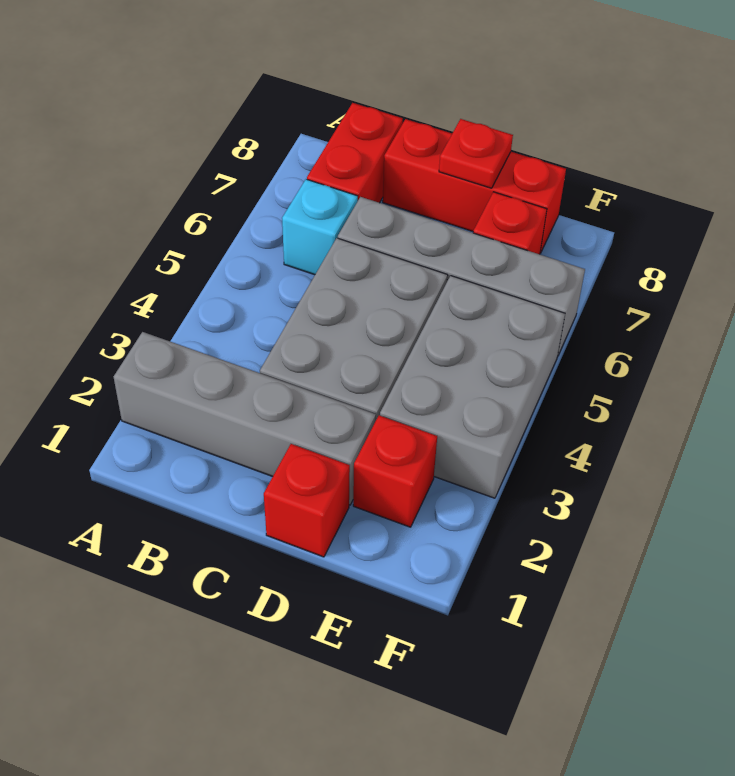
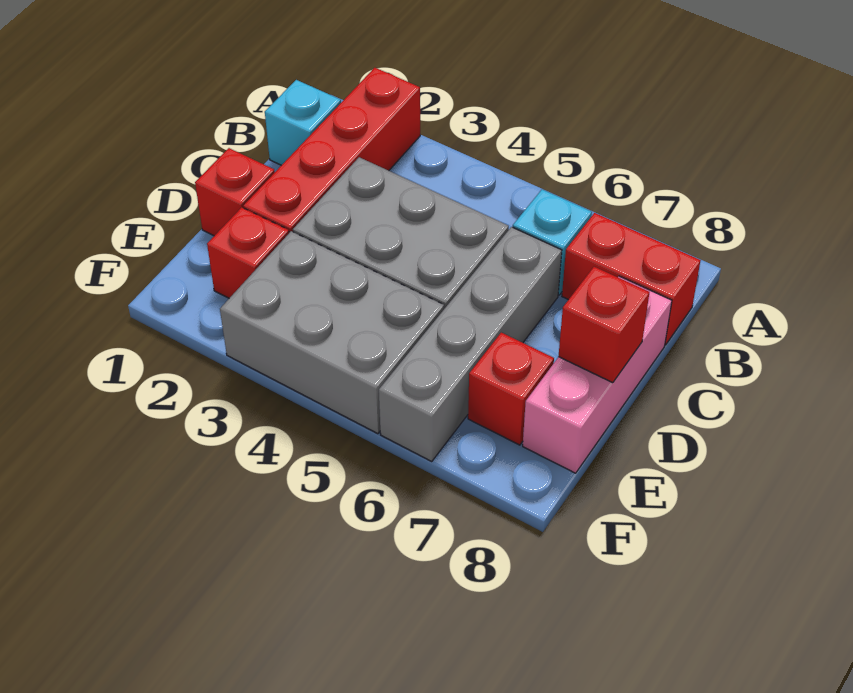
grey 1x4 brick [114,332,376,505] -> red 1x4 brick [243,68,420,233]
none -> cyan 1x1 brick [265,80,341,165]
red 1x3 brick [383,119,566,253] -> pink 1x3 brick [523,276,672,473]
red 1x1 plate [439,119,513,188] -> red 1x1 brick [558,267,649,383]

